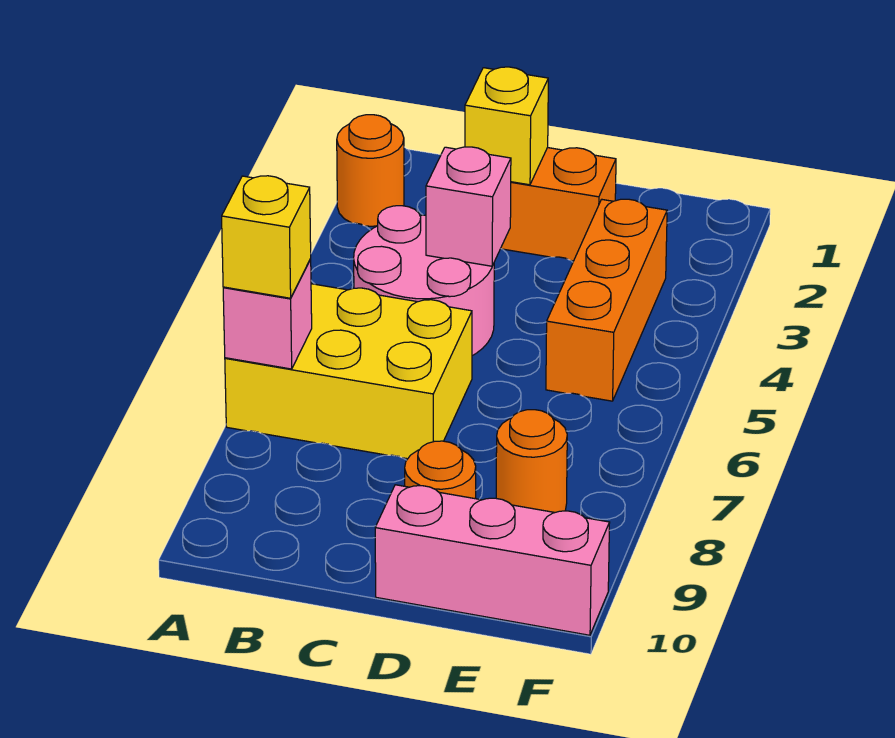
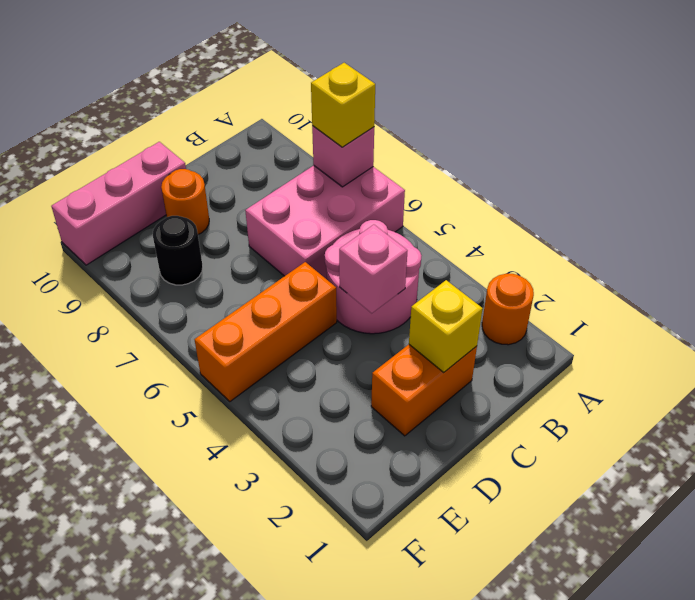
yellow 2x3 brick [225,284,472,459] -> pink 2x3 brick [245,165,405,279]
orange 1x3 brick [546,199,667,401] -> orange 1x3 brick turned to [195,262,337,402]
orange 1x1 round brick [496,410,567,512] -> black 1x1 round brick [153,216,203,285]

